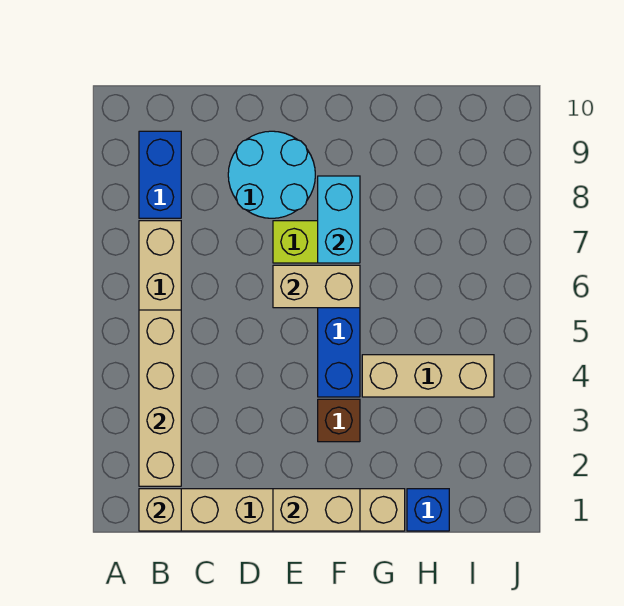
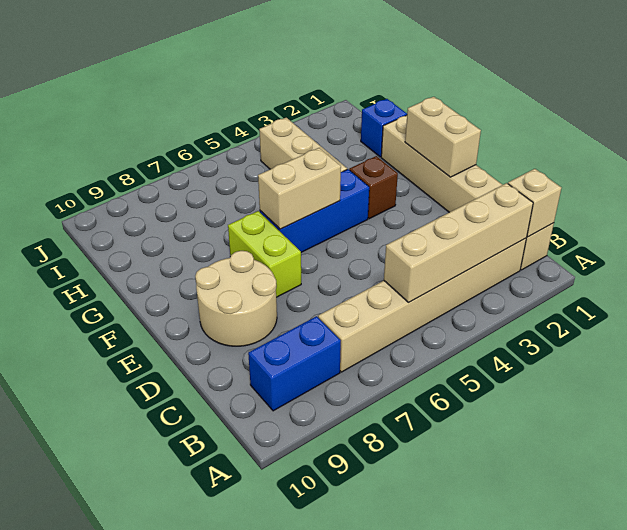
cyan 2x2 round brick [228,131,315,218] -> tan 2x2 round brick [195,251,277,346]
tan 1x2 brick [273,265,360,308] -> tan 1x2 brick turned to [258,148,341,229]
cyan 1x2 brick [318,176,360,263] -> none

